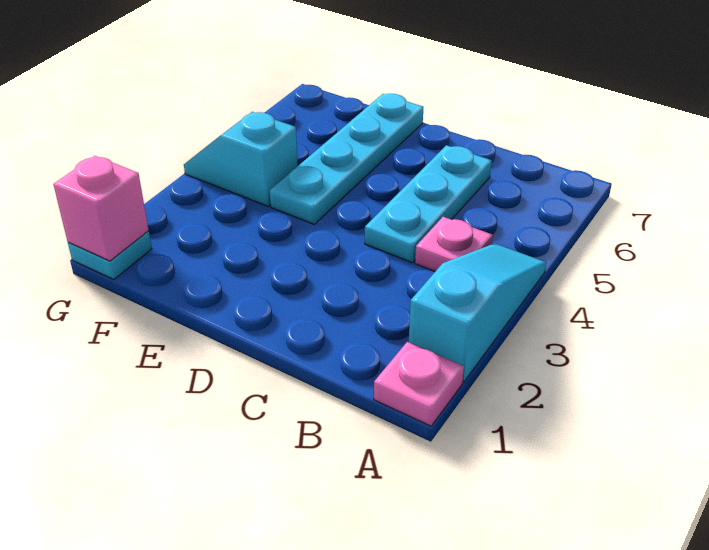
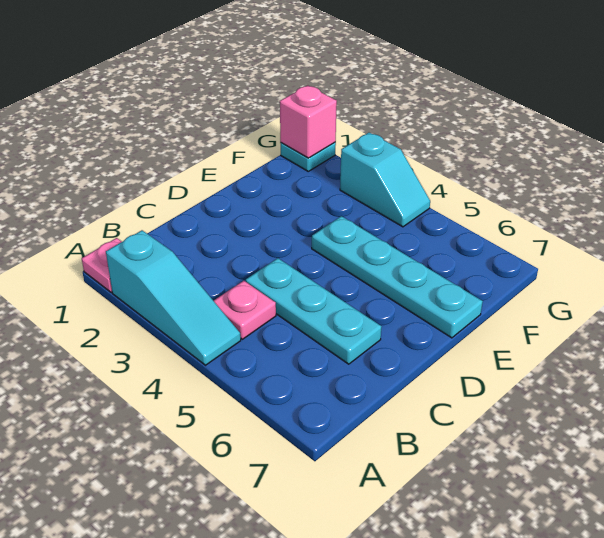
cyan 1x2 slope [184,112,298,207] -> cyan 1x2 slope turned to [340,133,430,227]

